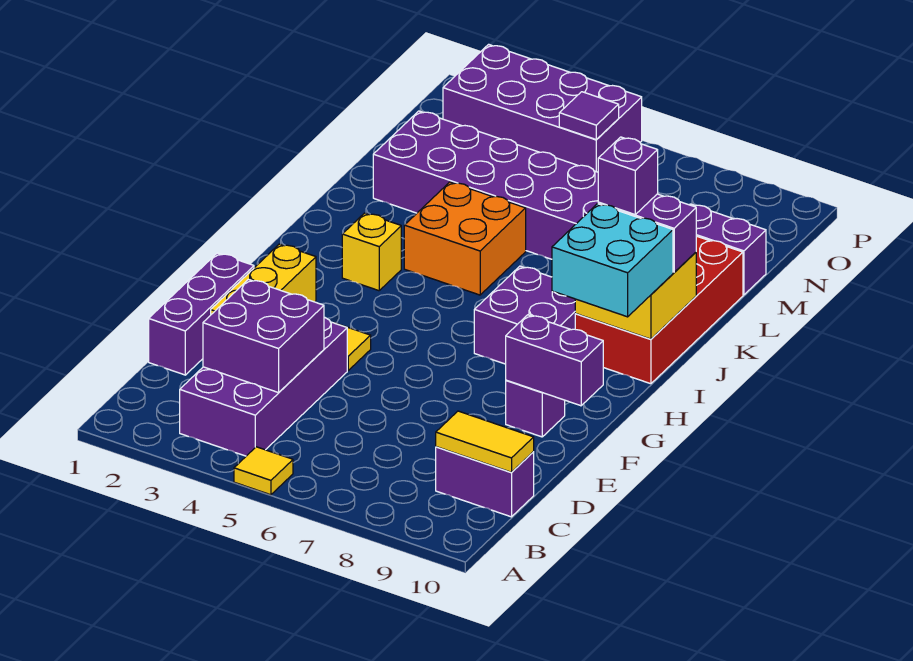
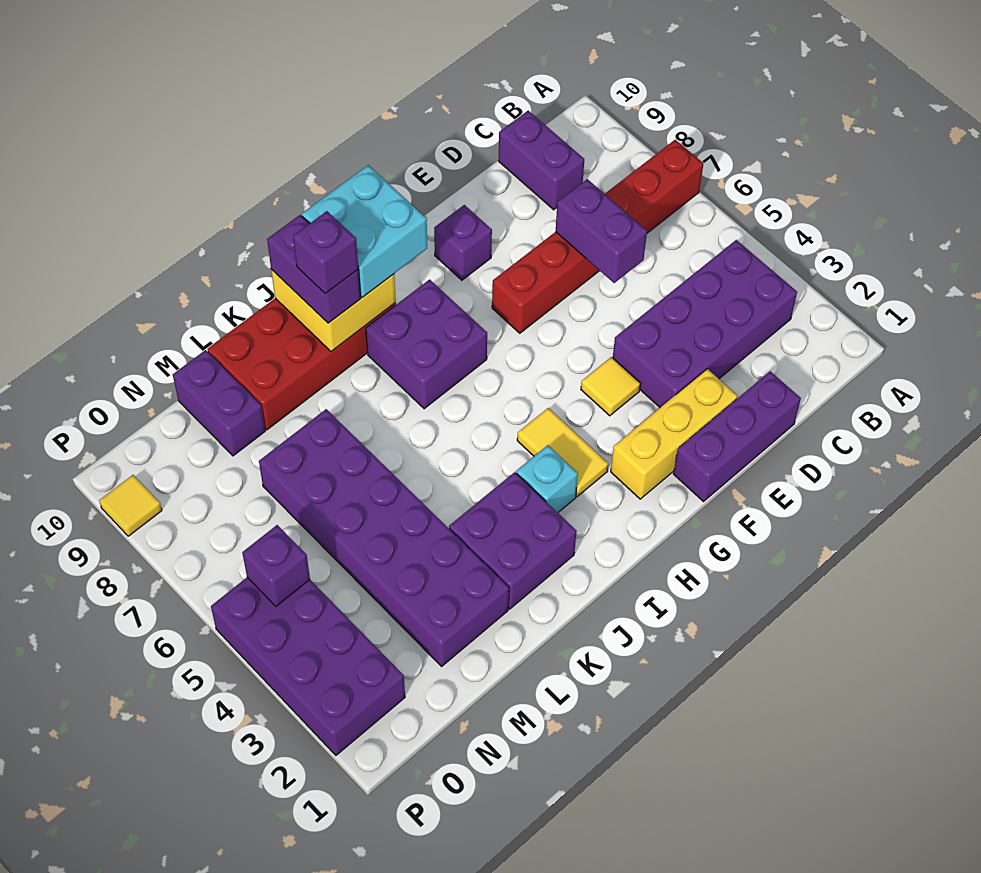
yellow 1x1 tile [234,447,293,495] -> yellow 1x1 tile moved to [99,475,162,536]
none -> red 1x6 brick [492,140,703,333]
purple 2x2 brick [203,279,324,393] -> purple 2x2 brick moved to [449,472,577,609]
yellow 1x2 tile [436,411,534,472] -> yellow 1x2 tile moved to [517,408,608,497]
purple 1x2 brick [506,315,603,406] -> purple 1x2 brick moved to [556,179,647,283]
yellow 1x1 brick [342,213,401,291] -> cyan 1x1 brick [516,445,578,512]
orange 2x2 brick [404,182,526,295] -> none
purple 1x1 tile [559,92,619,140] -> purple 1x1 brick [242,525,310,606]

